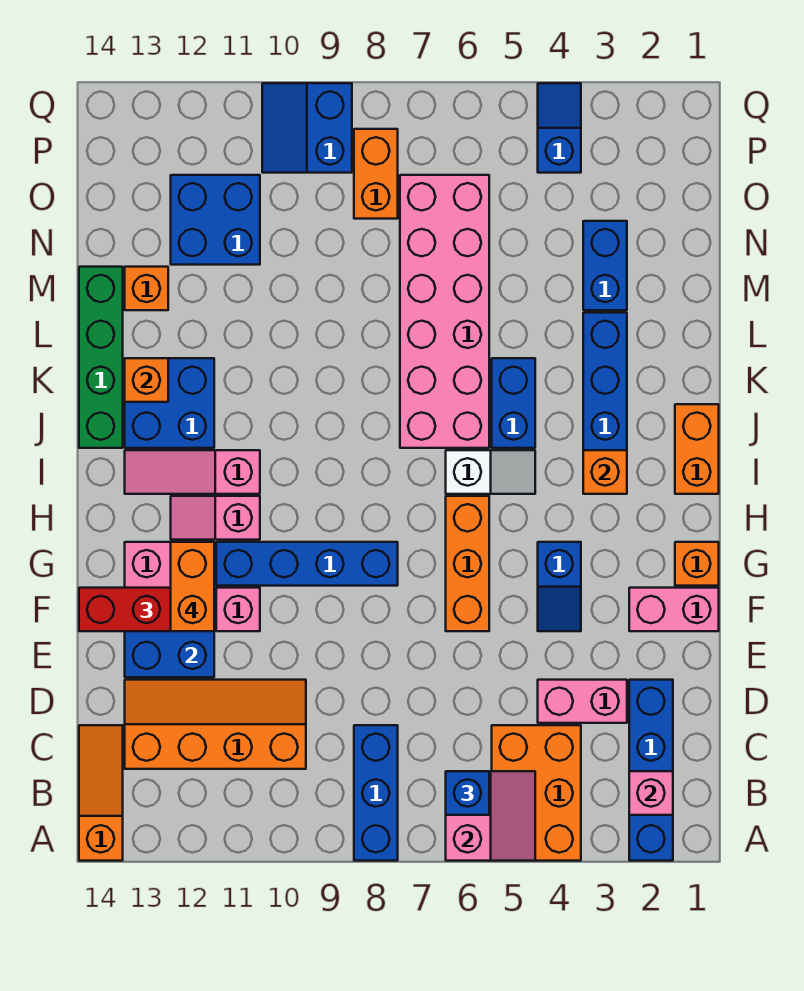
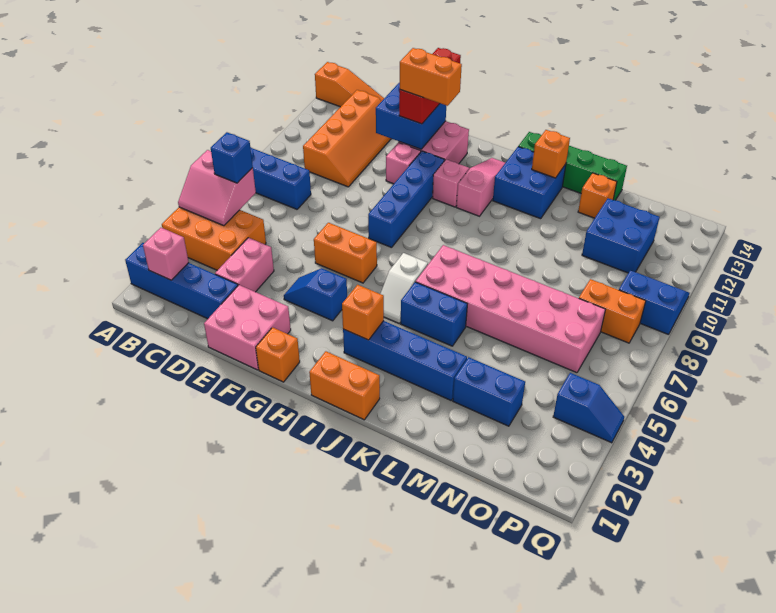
pink 1x2 brick [629,588,719,631] -> pink 2x2 brick [204,285,291,370]
orange 1x3 brick [446,496,489,631] -> orange 1x2 brick [314,223,377,283]

